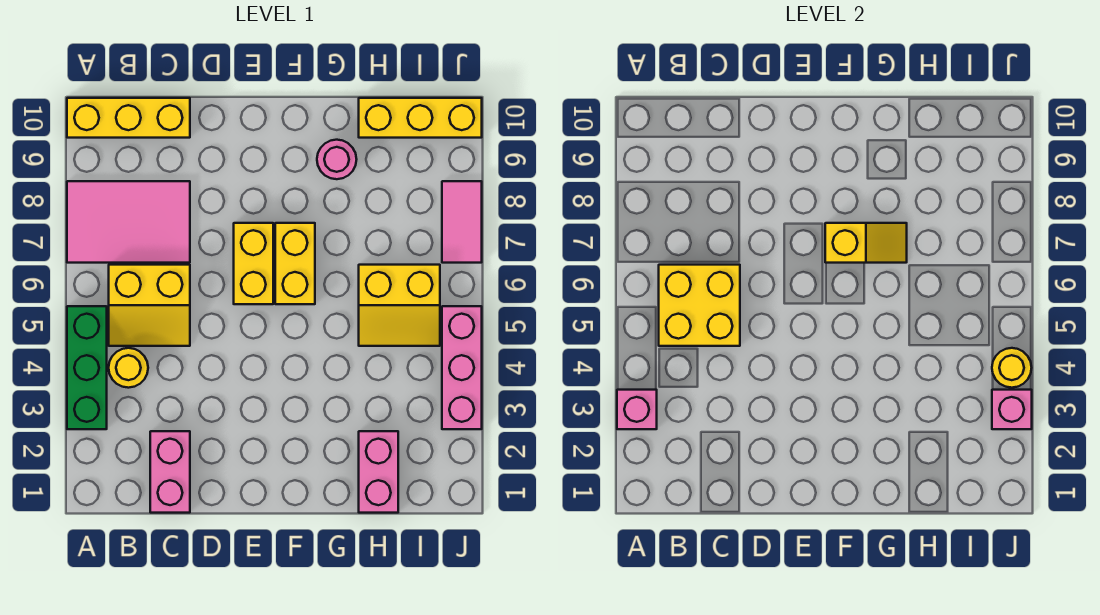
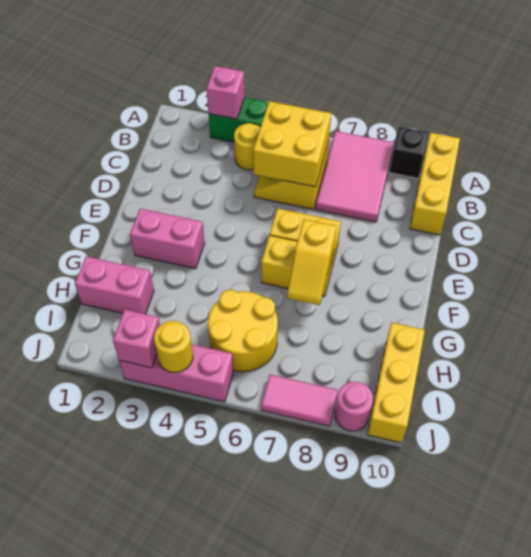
none -> black 1x1 brick [390,127,428,178]
pink 1x2 brick [150,431,190,513] -> pink 1x2 brick moved to [130,209,204,269]
pink 1x1 round brick [317,140,357,179] -> pink 1x1 round brick moved to [335,382,373,431]
yellow 2x2 slope [359,265,440,346] -> yellow 2x2 round brick [208,290,278,372]

